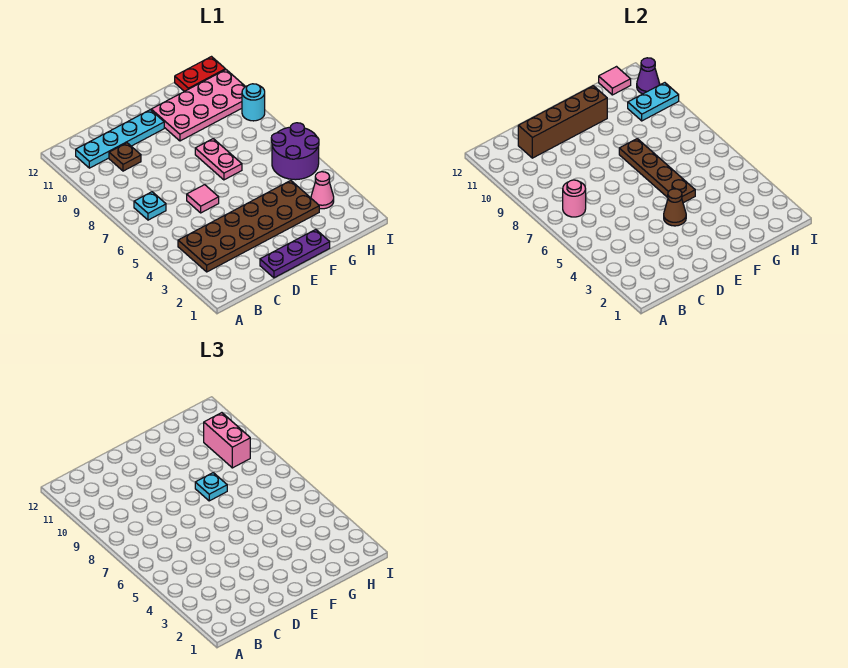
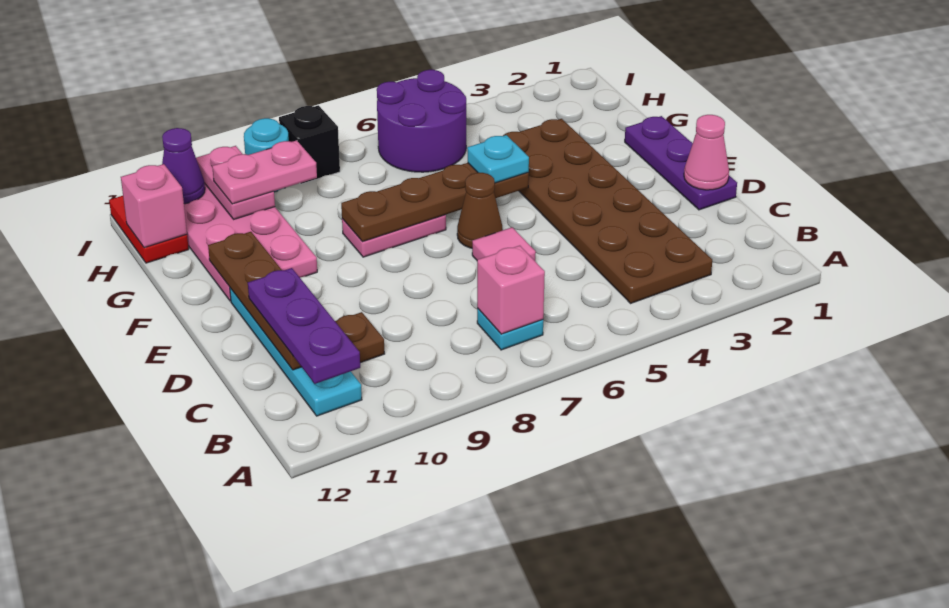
pink 1x1 round brick [563,180,586,217] -> pink 1x1 brick [477,246,545,334]
none -> purple 1x3 plate [248,268,360,384]
brown 1x4 brick [518,86,607,158] -> brown 1x4 plate [208,232,301,370]
brown 1x1 cone [664,189,686,226] -> brown 1x1 cone moved to [457,173,503,248]
cyan 1x1 plate [195,473,227,501] -> cyan 1x1 plate moved to [467,135,529,183]
pink 1x1 cone [311,172,334,209] -> pink 1x1 cone moved to [684,115,729,190]
pink 1x2 brick [204,413,250,468] -> pink 1x2 plate [212,140,317,204]
cyan 1x2 plate [628,83,679,121] -> pink 1x2 plate [196,146,275,219]
pink 1x1 tile [599,67,631,95] -> pink 1x1 brick [121,164,187,248]
none -> black 1x1 brick [279,105,340,184]

